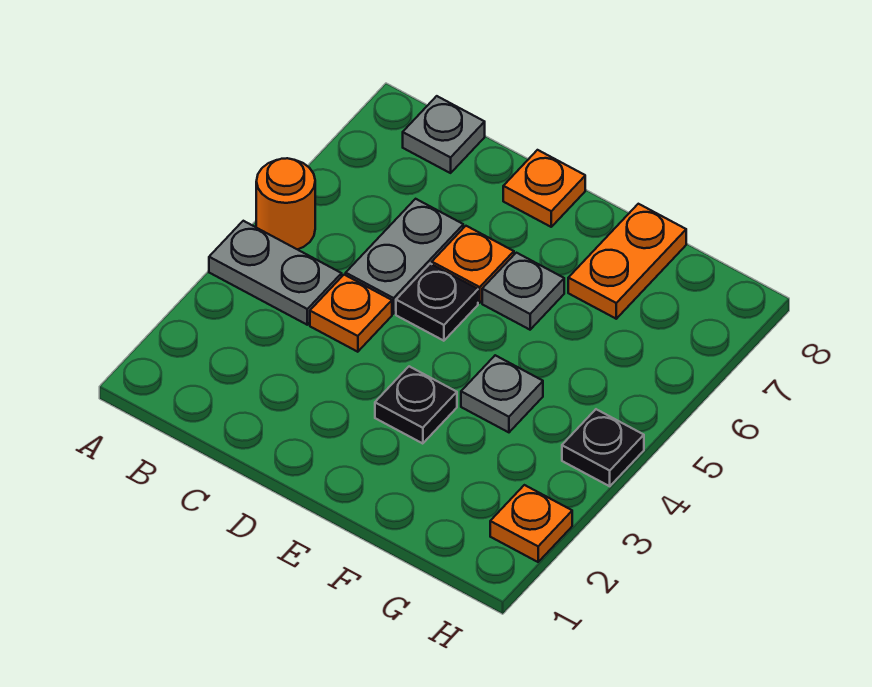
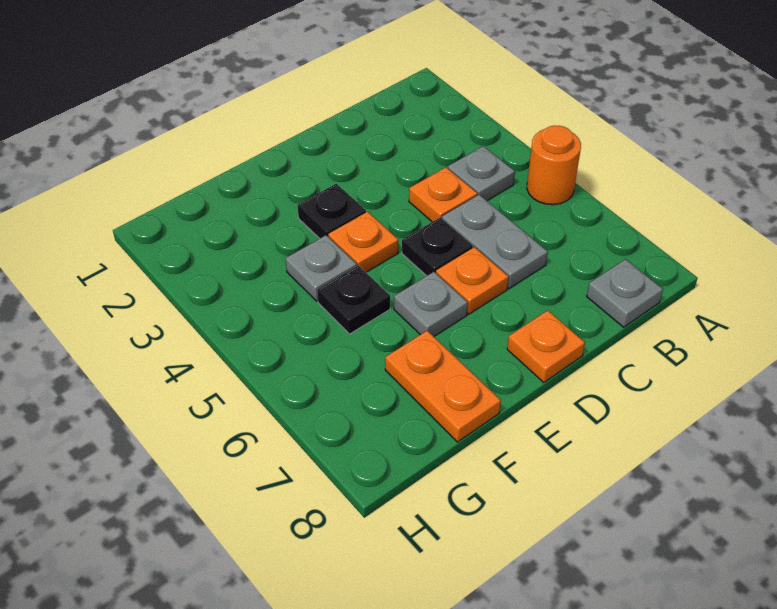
grey 1x2 plate [209,221,342,325] -> grey 1x1 plate [448,146,515,201]
orange 1x1 plate [490,485,572,562] -> orange 1x1 plate moved to [328,212,398,272]
black 1x1 plate [562,409,644,486] -> black 1x1 plate moved to [317,265,390,334]

